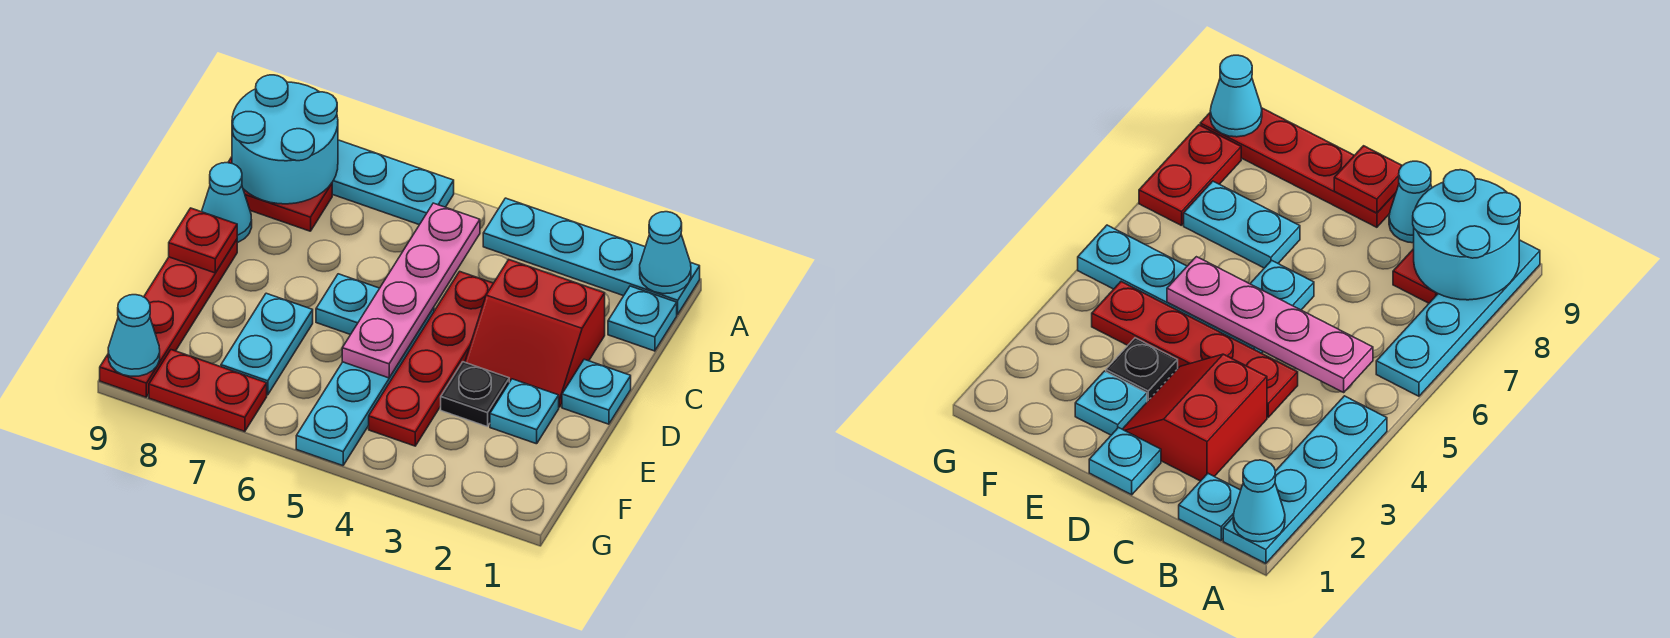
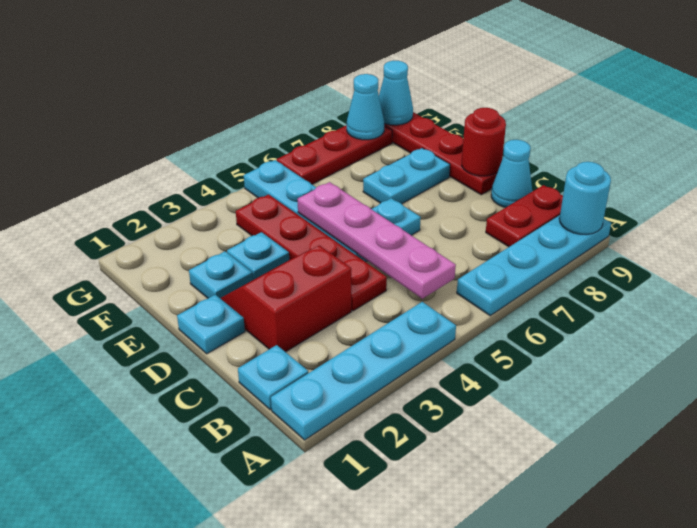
cyan 1x1 cone [640,212,691,294] -> cyan 1x1 cone moved to [347,74,385,140]
cyan 2x2 round brick [232,75,338,204] -> cyan 1x1 round brick [559,162,611,235]
red 1x1 plate [169,208,237,273] -> red 1x1 round brick [462,108,506,176]
black 1x1 plate [441,362,509,427] -> cyan 1x1 plate [227,232,289,280]
cyan 1x2 plate [221,293,313,395] -> cyan 1x2 plate turned to [363,148,450,204]
red 1x2 plate [149,350,267,432] -> red 1x3 plate [277,125,392,184]

